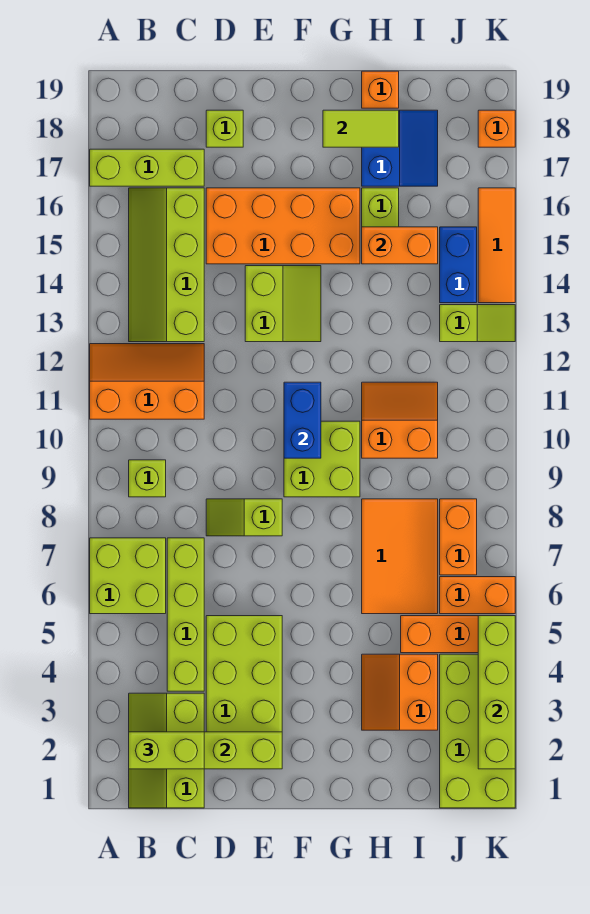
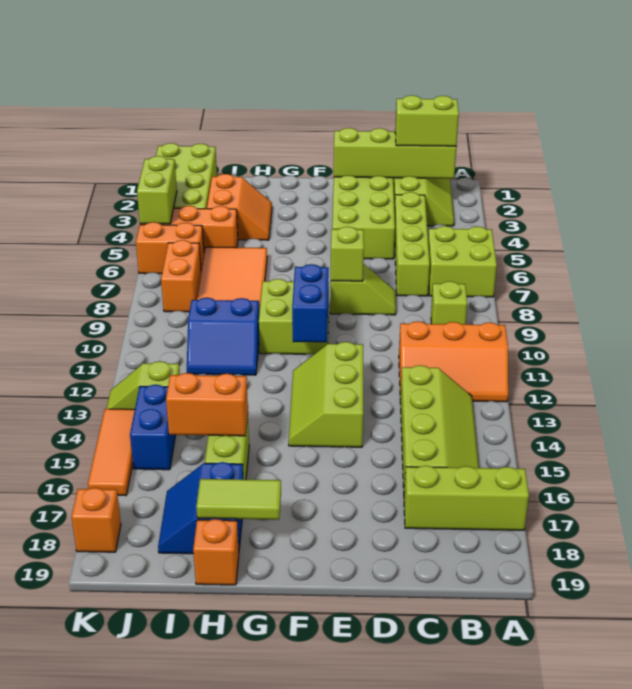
orange 2x4 brick [206,188,360,264] -> none
lime 1x1 brick [206,110,243,147] -> lime 1x1 brick moved to [331,227,364,281]
lime 2x2 slope [245,266,321,342] -> lime 2x3 slope [289,342,363,447]
orange 2x2 slope [362,382,438,458] -> blue 2x2 slope [187,298,259,375]
lime 1x4 brick [478,616,515,769] -> lime 1x2 brick [137,156,177,224]

